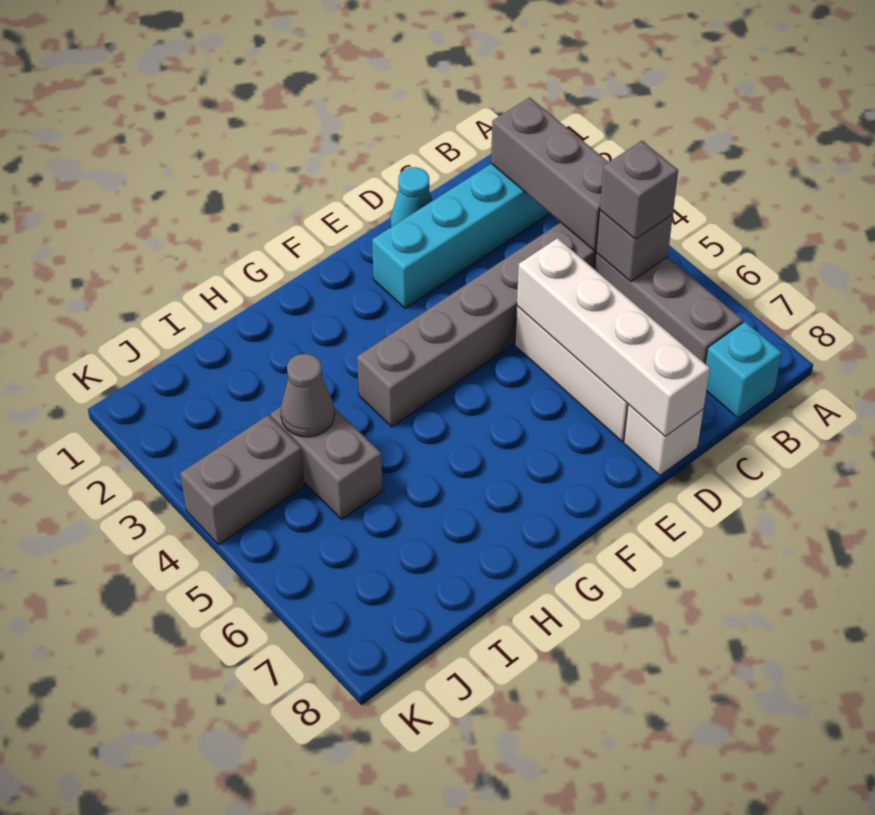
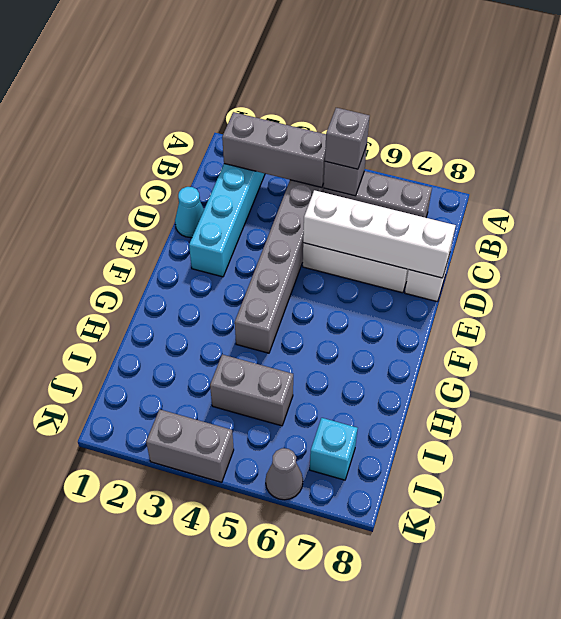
cyan 1x1 brick [706,322,782,418] -> cyan 1x1 brick moved to [310,418,358,480]
grey 1x1 cone [281,354,334,437] -> grey 1x1 cone moved to [266,448,303,500]
grey 1x2 brick [180,415,305,545] -> grey 1x2 brick turned to [146,409,234,482]

